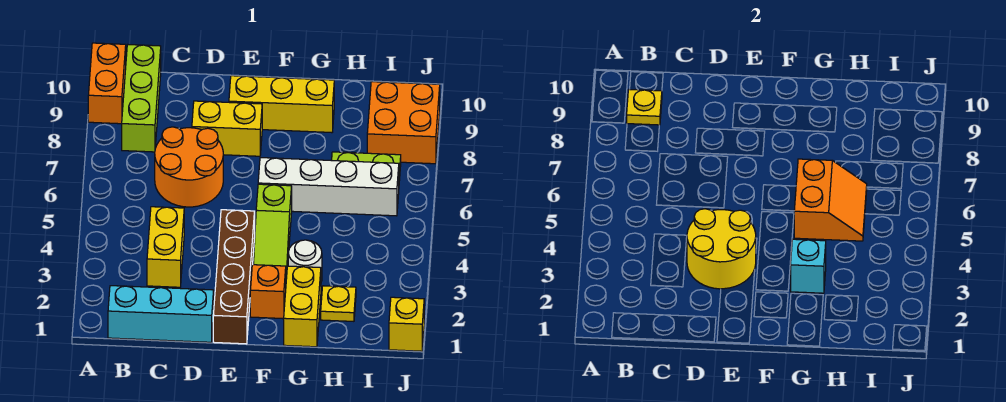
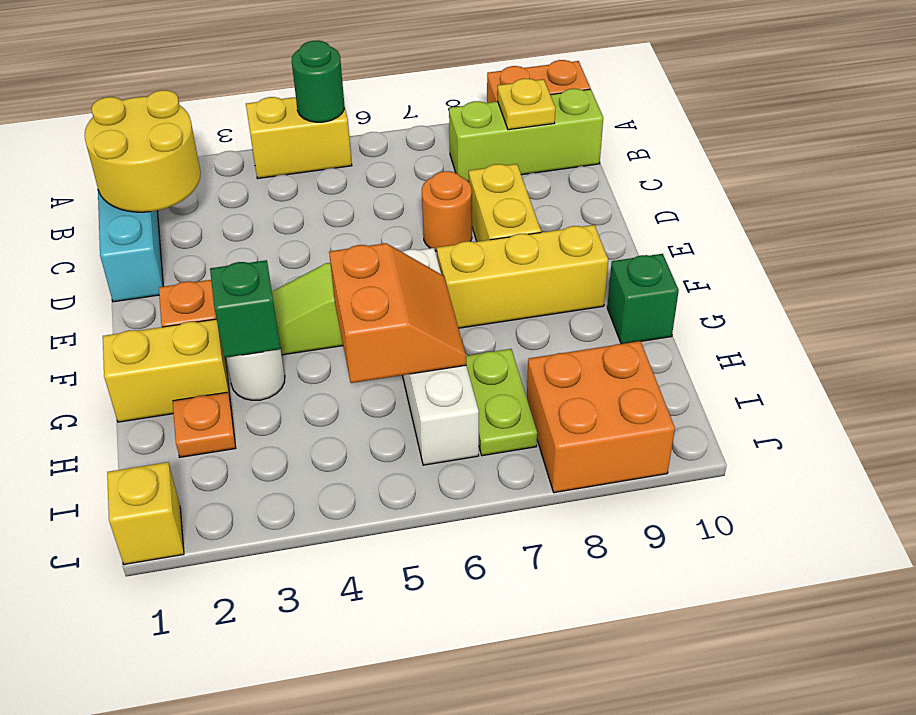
none -> green 1x1 round brick [292,40,344,122]
yellow 1x2 brick [147,207,184,287] -> yellow 1x2 brick moved to [246,97,352,179]
orange 2x2 round brick [155,127,223,207] -> orange 1x1 round brick [422,171,472,252]
yellow 2x2 round brick [687,209,756,289] -> yellow 2x2 round brick moved to [85,90,201,212]
brown 1x4 brick [213,210,255,344] -> none
yellow 1x3 brick [229,76,334,133] -> yellow 1x3 brick turned to [437,225,608,328]
cyan 1x1 brick [791,239,826,293] -> green 1x1 brick [210,260,281,358]
orange 2x2 slope [794,159,867,241] -> orange 2x2 slope turned to [329,243,466,383]
none -> green 1x1 brick [607,254,679,344]
yellow 1x1 plate [321,286,356,321] -> orange 1x1 plate [173,392,236,457]

